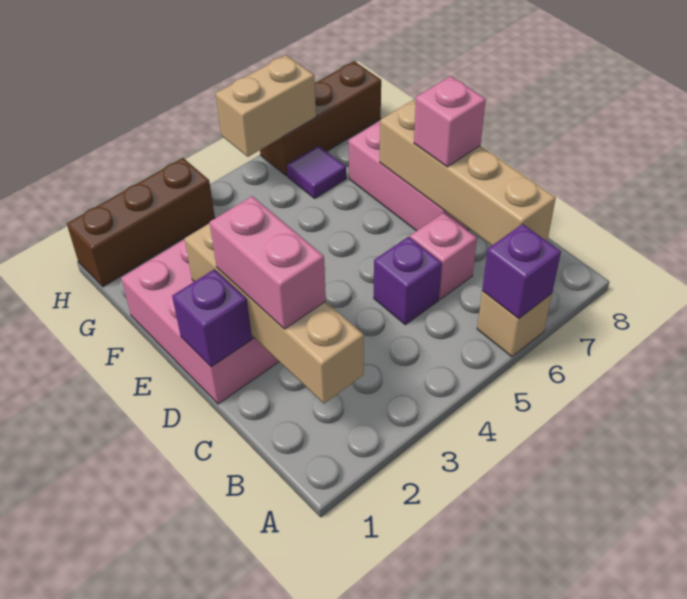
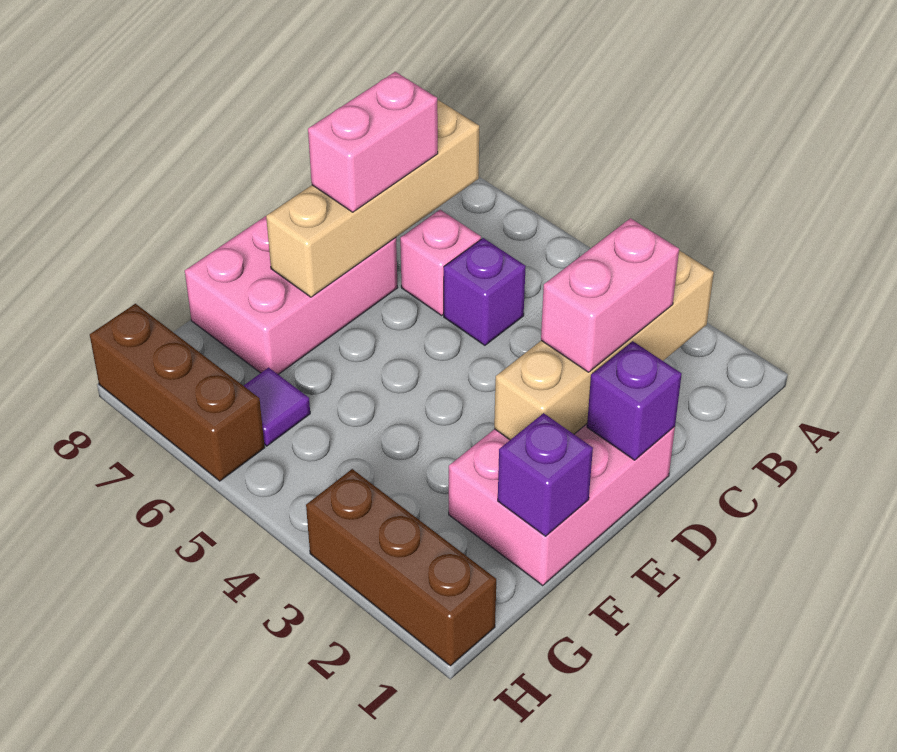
tan 1x1 brick [477,291,552,357] -> none
purple 1x1 brick [482,224,561,319] -> purple 1x1 brick moved to [498,413,593,536]
pink 1x1 brick [414,76,486,167] -> pink 1x2 brick [308,72,438,212]
tan 1x2 brick [216,55,316,157] -> none

